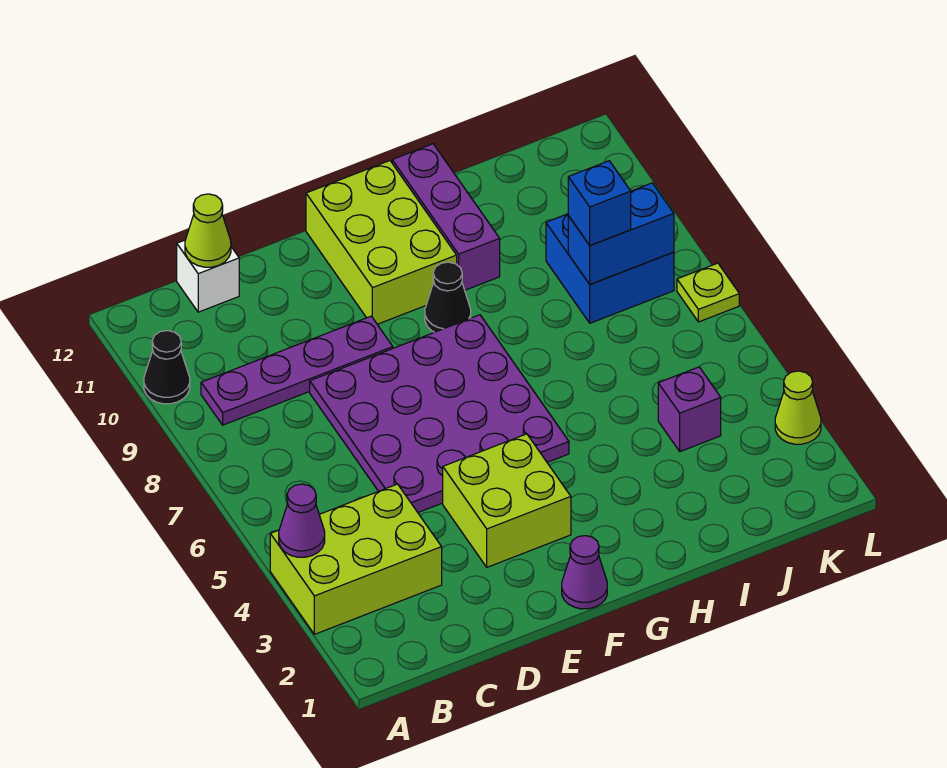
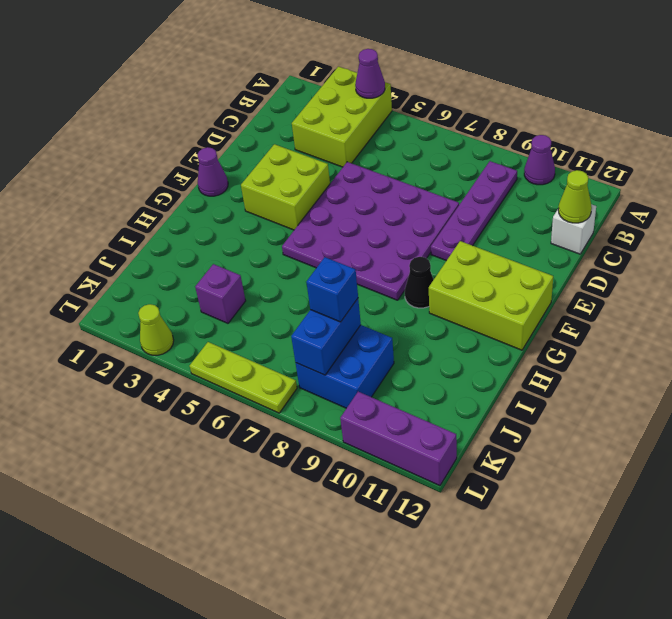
black 1x1 cone [144,331,190,404] -> purple 1x1 cone [524,135,555,185]
purple 1x3 brick [392,144,500,290] -> purple 1x3 brick moved to [340,392,457,486]
lime 1x1 plate [677,263,739,322] -> lime 1x3 plate [190,342,297,413]

